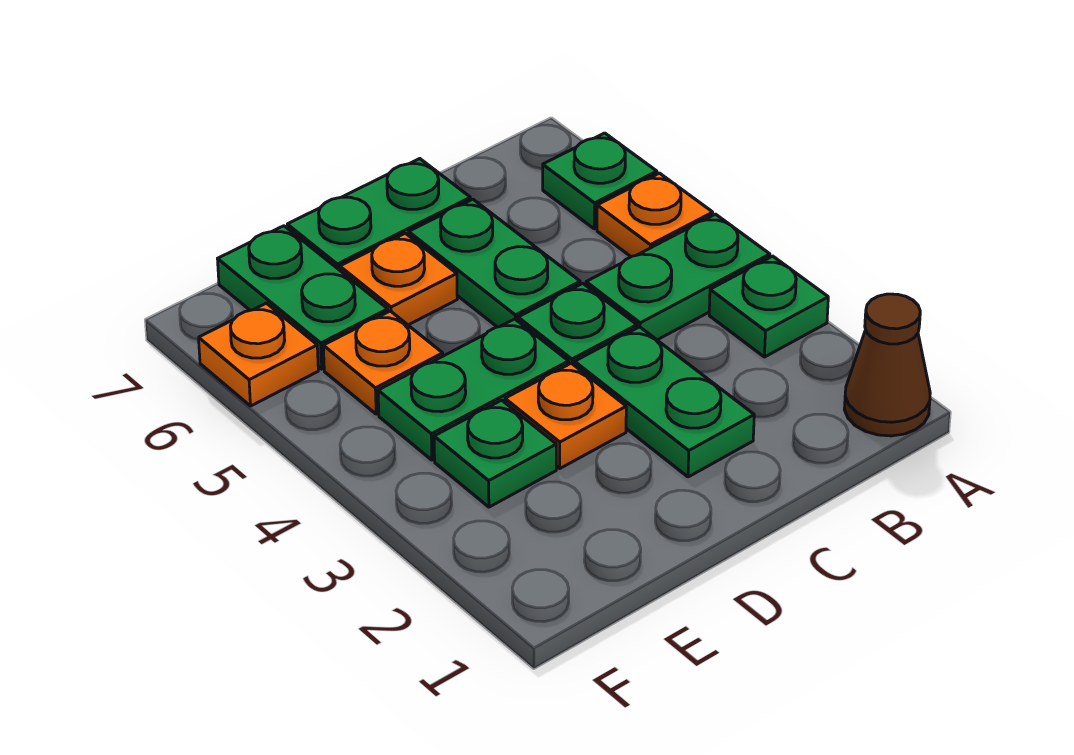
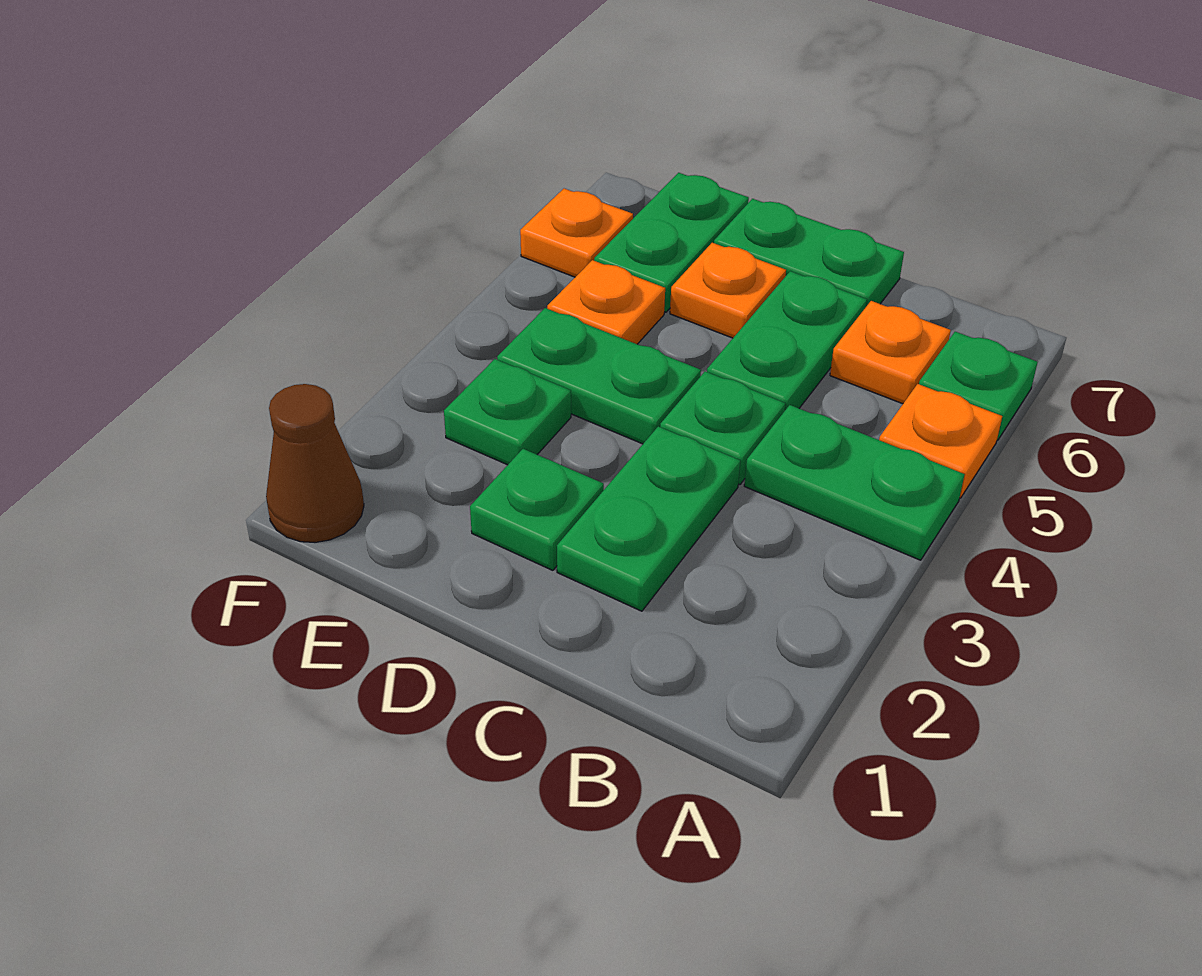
brown 1x1 cone [844,294,930,436] -> brown 1x1 cone moved to [266,384,364,542]
green 1x1 plate [709,256,828,357] -> green 1x1 plate moved to [470,449,604,570]
orange 1x1 plate [505,363,626,468] -> orange 1x1 plate moved to [830,301,951,404]

